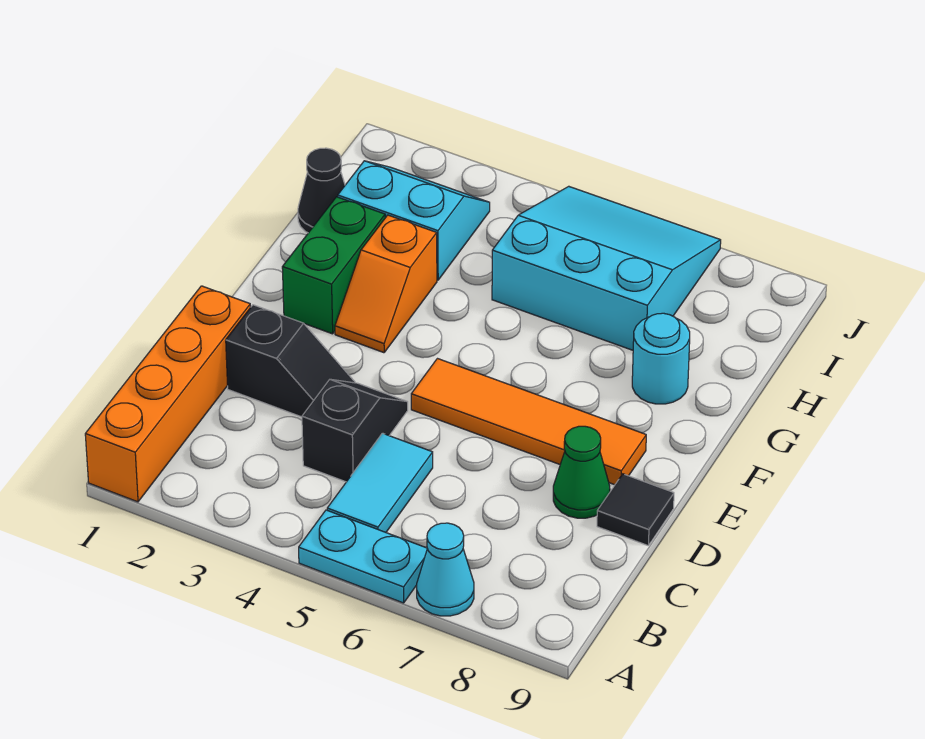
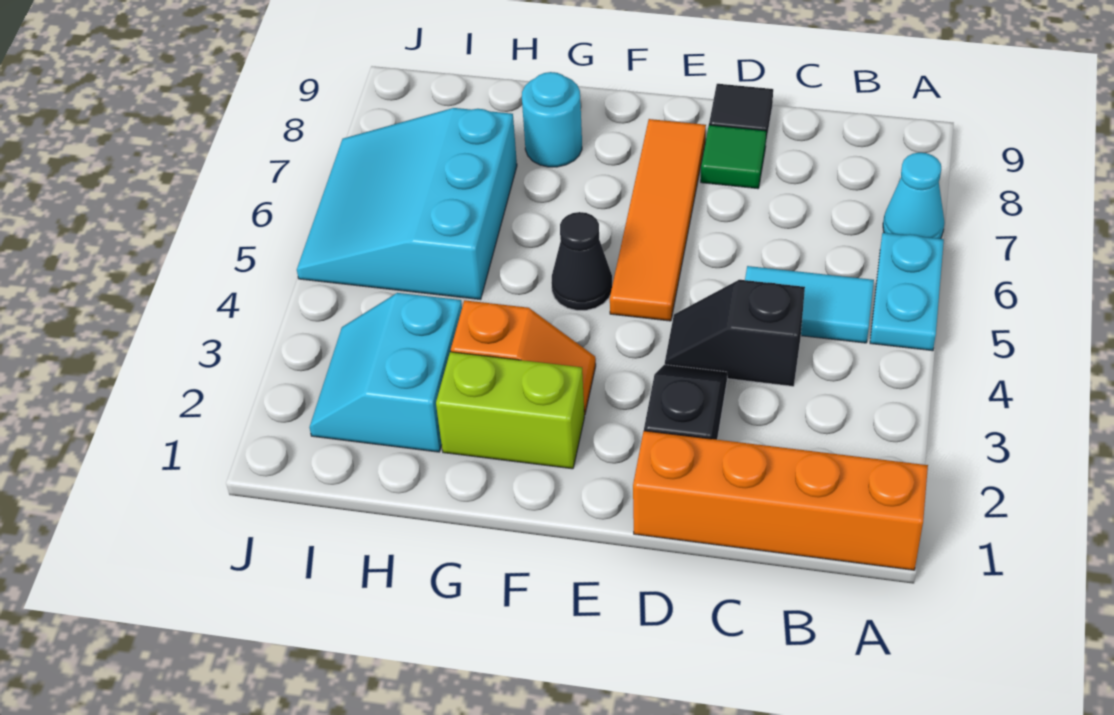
green 1x1 cone [553,426,610,518] -> green 1x1 tile [701,125,766,189]
green 1x2 brick [282,197,385,334] -> lime 1x2 brick [436,352,584,469]
black 1x1 cone [298,148,345,233] -> black 1x1 cone moved to [551,212,612,310]

